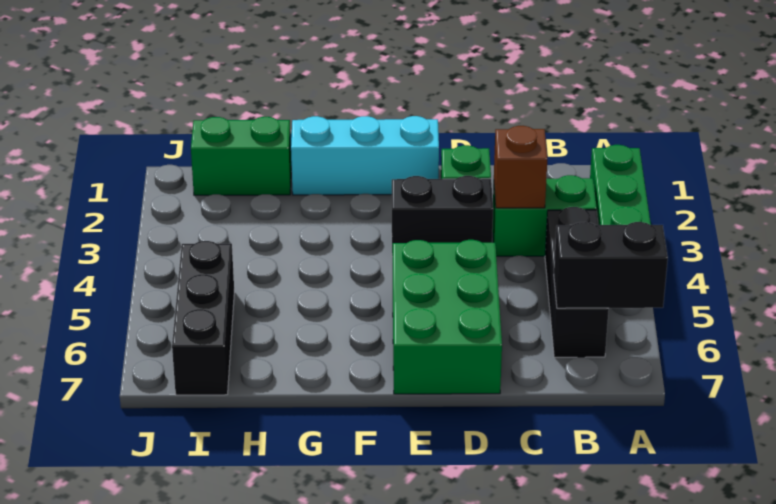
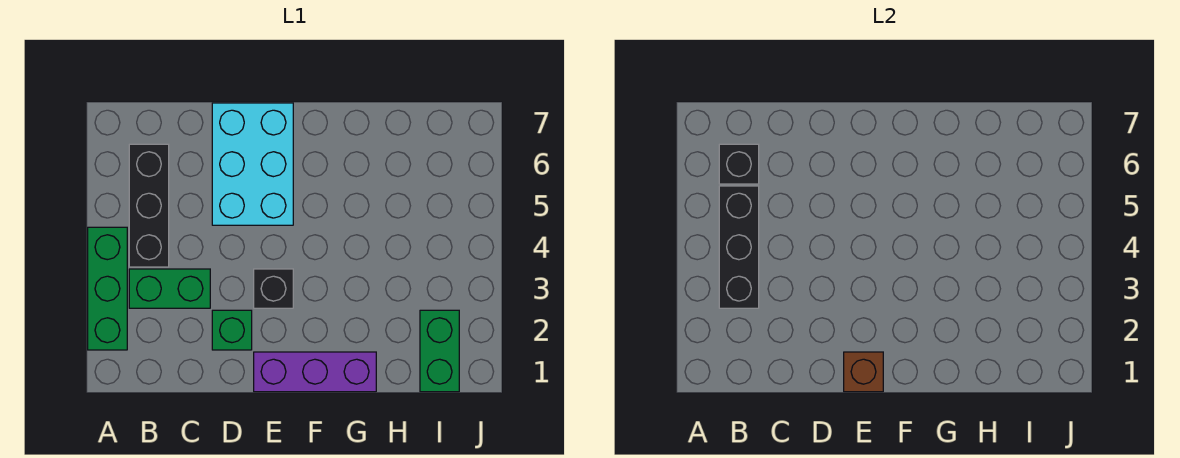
black 1x2 brick [554,222,668,308] -> black 1x1 brick [719,144,759,184]
brown 1x1 brick [494,126,547,208] -> brown 1x1 brick moved to [844,352,883,392]
black 1x2 brick [392,176,493,257] -> black 1x1 brick [254,269,293,308]
green 2x3 brick [393,240,502,394] -> cyan 2x3 brick [212,103,293,225]
cyan 1x3 brick [291,116,439,195] -> purple 1x3 brick [254,352,376,392]
green 1x2 brick [191,117,291,195] -> green 1x2 brick turned to [420,310,459,392]
black 1x3 brick [172,241,234,395] -> black 1x3 brick moved to [719,186,759,308]

